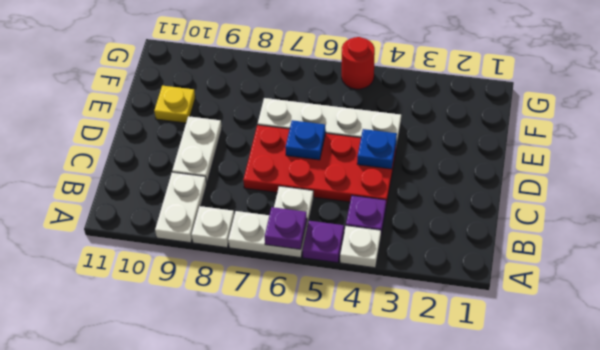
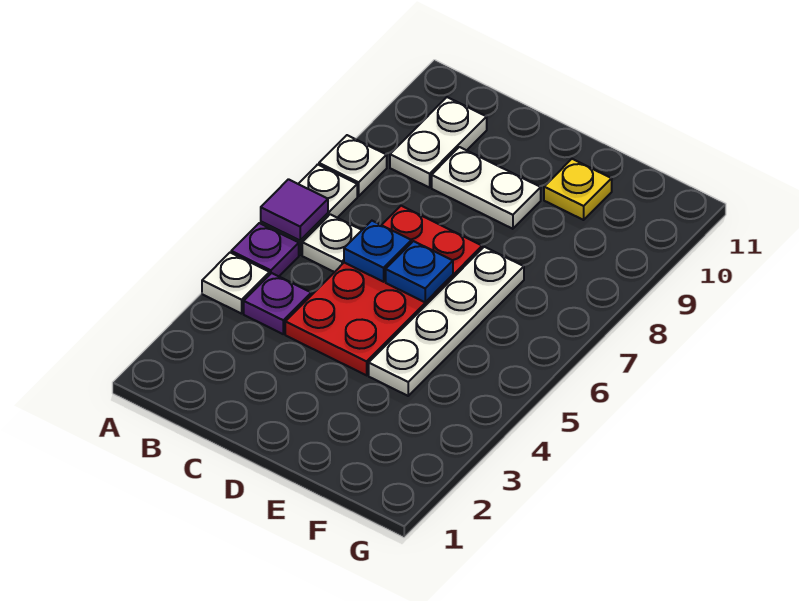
purple 1x1 plate [265,207,307,249] -> purple 1x1 tile [261,179,328,240]
white 1x2 plate [155,172,207,243] -> white 1x2 plate turned to [390,97,487,188]
blue 1x1 plate [357,129,397,169] -> blue 1x1 plate moved to [344,221,411,282]
red 1x1 round brick [342,37,375,89] -> none

